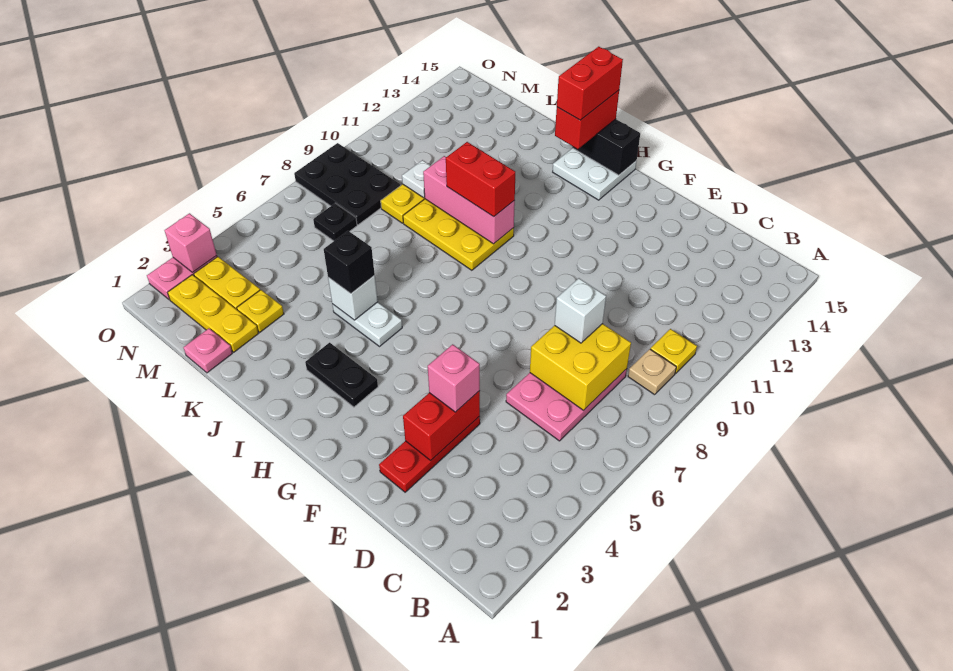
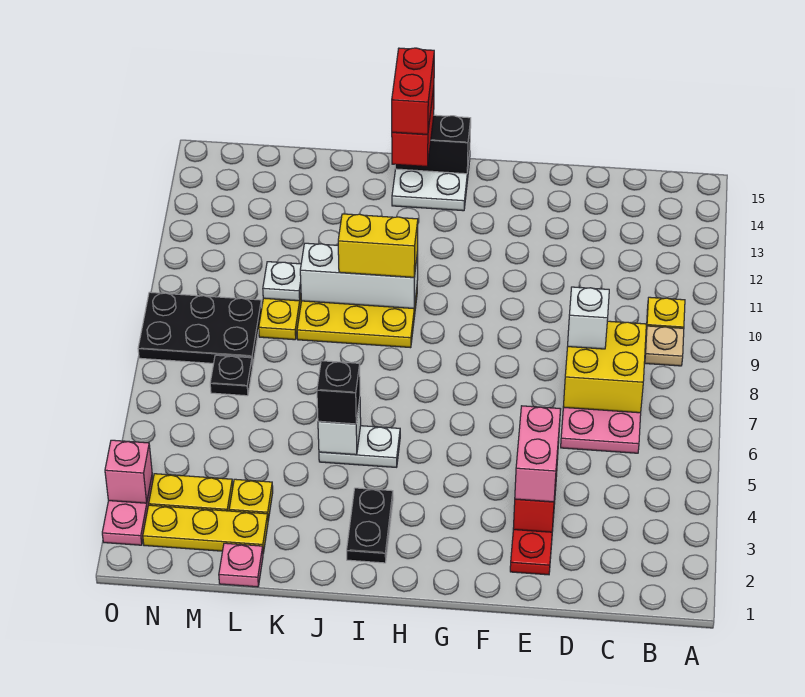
pink 1x1 brick [428,344,480,412] -> pink 1x2 brick [515,406,561,502]
black 1x2 plate [305,343,378,407] -> black 1x2 plate turned to [347,488,393,563]
pink 1x3 brick [423,156,515,244] -> white 1x3 brick [300,243,418,309]
red 1x2 brick [446,142,515,217] -> yellow 1x2 brick [338,214,418,277]

